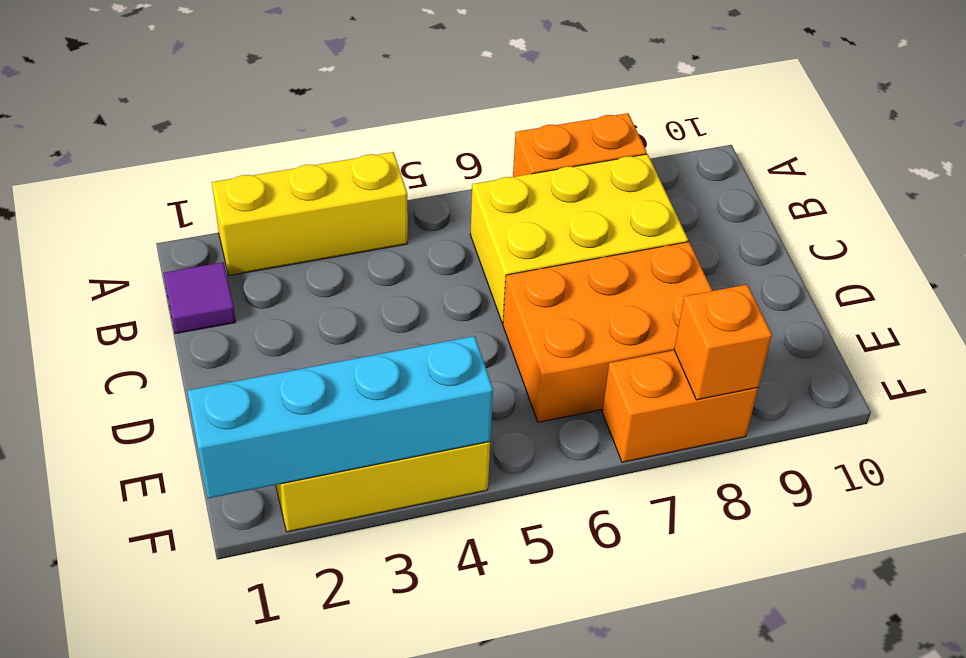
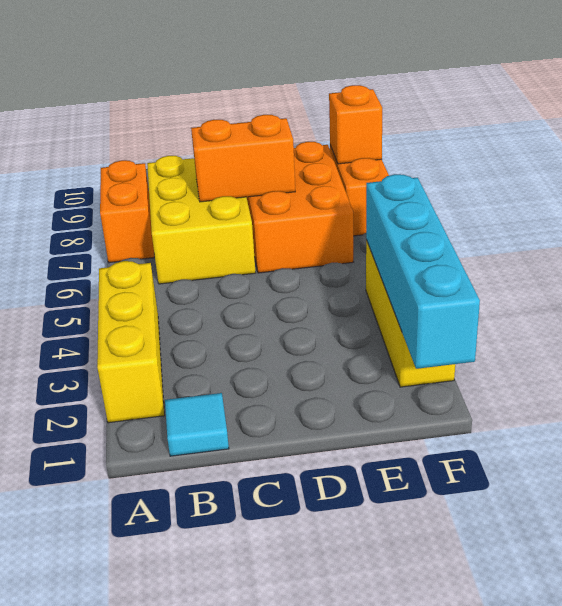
purple 1x1 tile [163,262,236,334] -> cyan 1x1 tile [165,393,229,456]
none -> orange 1x2 brick [191,115,295,202]

